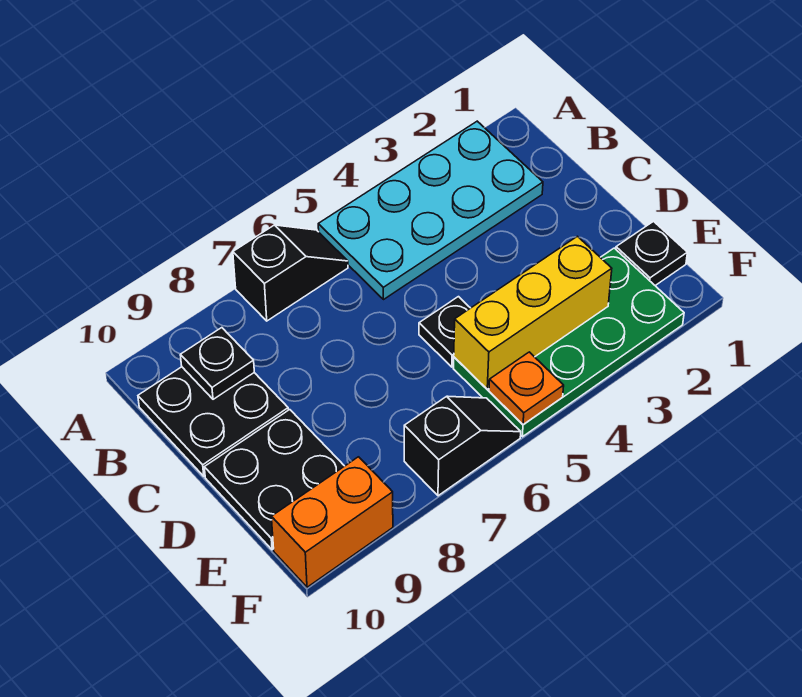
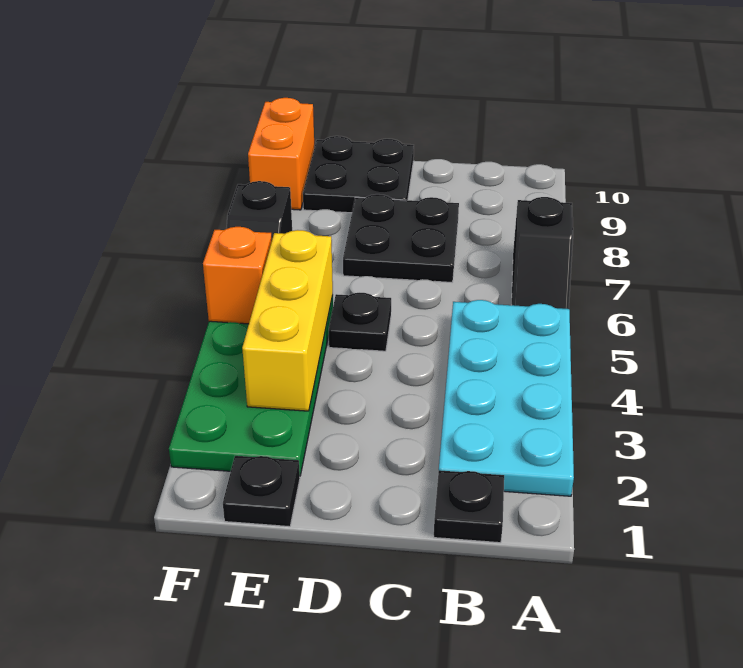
black 2x2 plate [138,367,288,476] -> black 2x2 plate moved to [343,194,459,282]
black 1x1 plate [180,328,254,399] -> black 1x1 plate moved to [434,470,504,543]
orange 1x1 plate [489,352,564,425] -> orange 1x1 brick [203,227,272,324]

